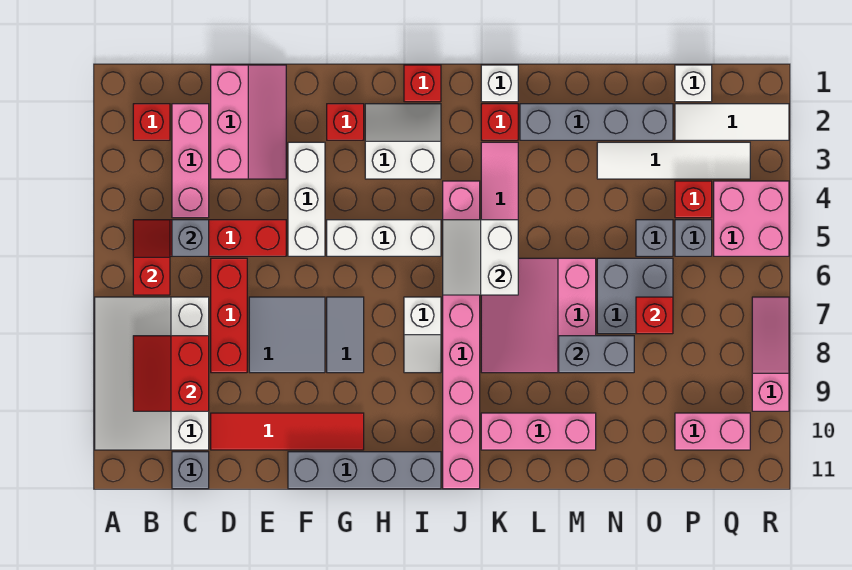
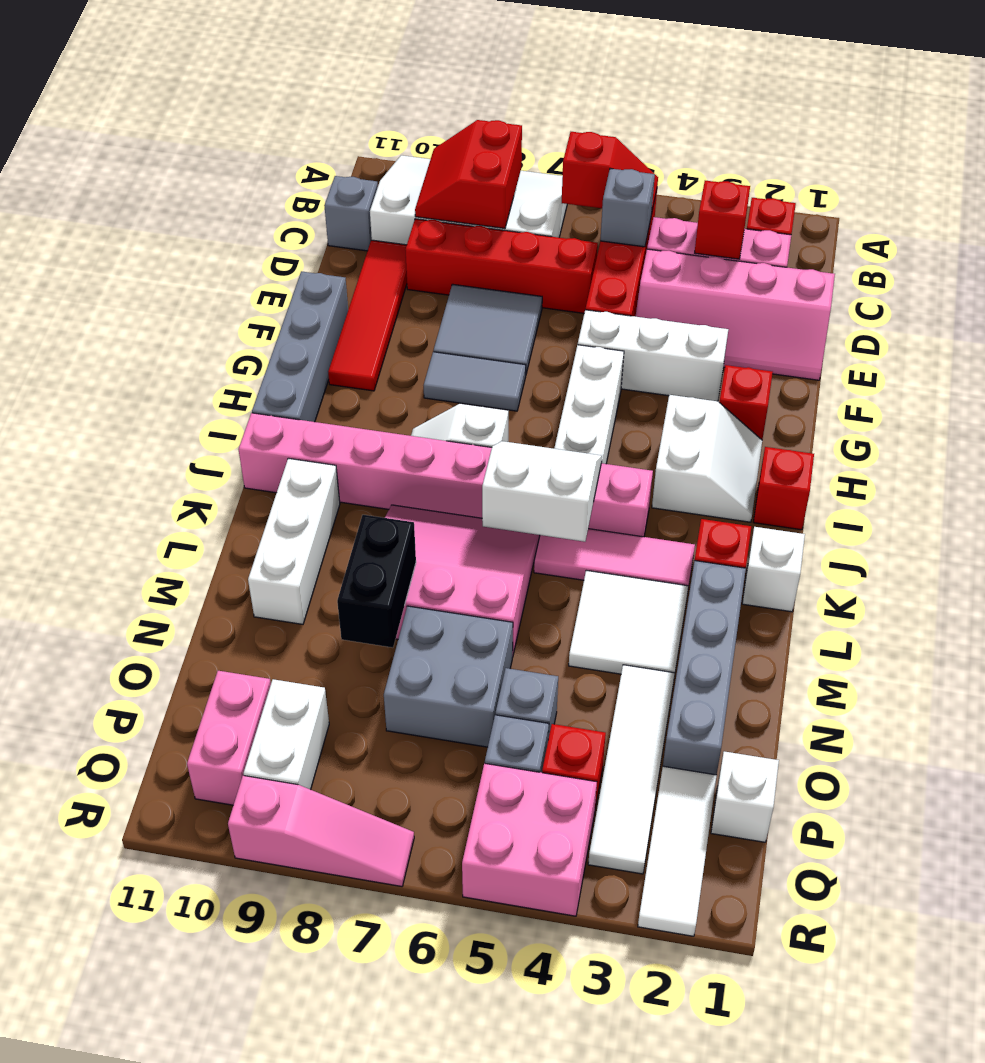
red 2x2 slope [133,336,209,411] -> red 2x2 slope turned to [415,120,522,228]
pink 2x3 slope [211,65,286,179] -> pink 2x4 slope [636,249,835,380]
red 1x3 brick [211,258,247,373] -> red 1x4 brick [405,219,598,313]
pink 1x3 brick [481,413,596,450] -> white 1x3 brick [248,458,340,624]
none -> white 2x2 tile [569,570,688,676]
grey 1x2 brick [559,336,634,373] -> black 1x2 brick [337,515,416,648]
red 1x1 brick [636,297,673,334] -> red 1x1 brick moved to [695,181,750,259]
none -> white 1x2 brick [244,679,329,790]

